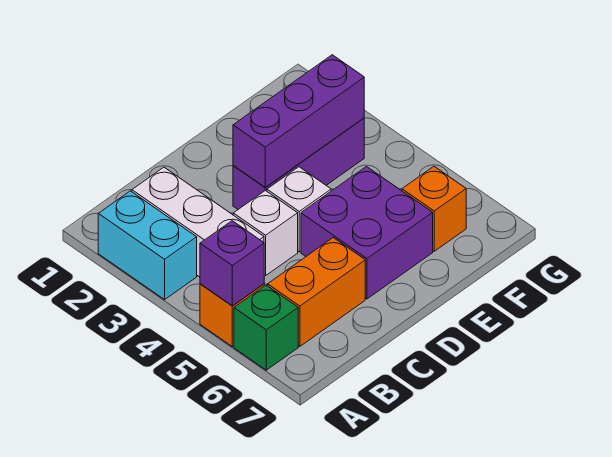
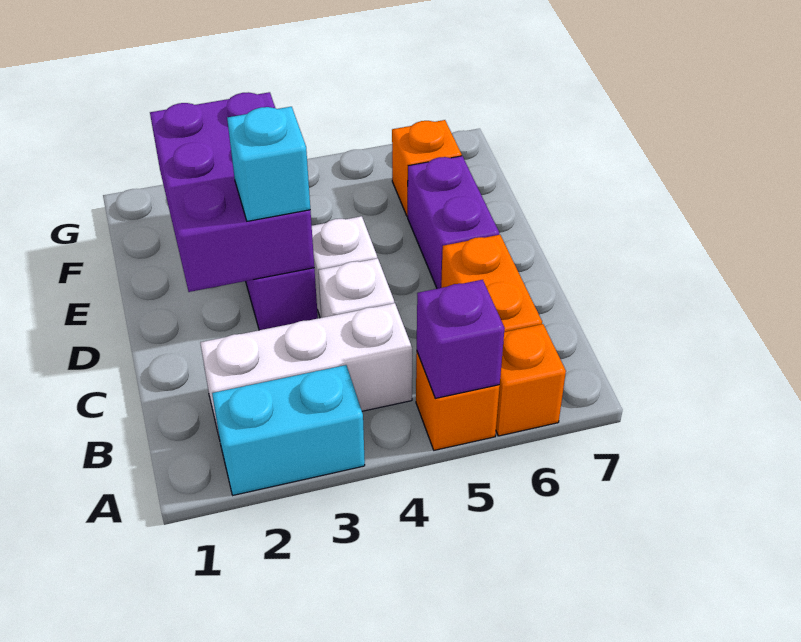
green 1x1 brick [234,285,298,370] -> orange 1x1 brick [496,324,566,436]
purple 1x3 brick [233,55,364,188] -> purple 2x3 brick [150,92,314,292]
none -> cyan 1x1 brick [227,107,310,221]
purple 2x2 brick [301,167,433,299] -> purple 1x2 brick [408,156,499,289]

